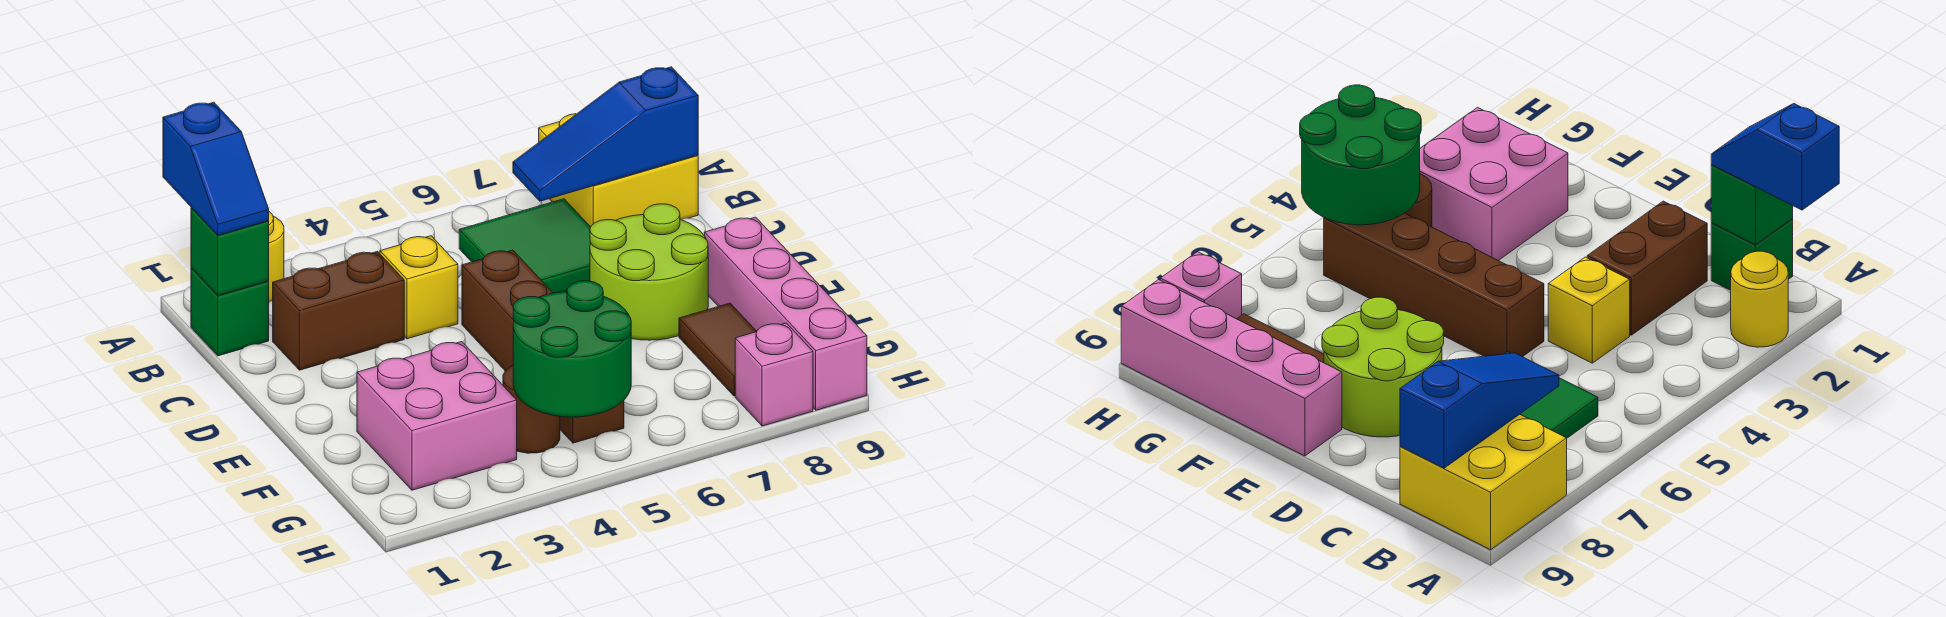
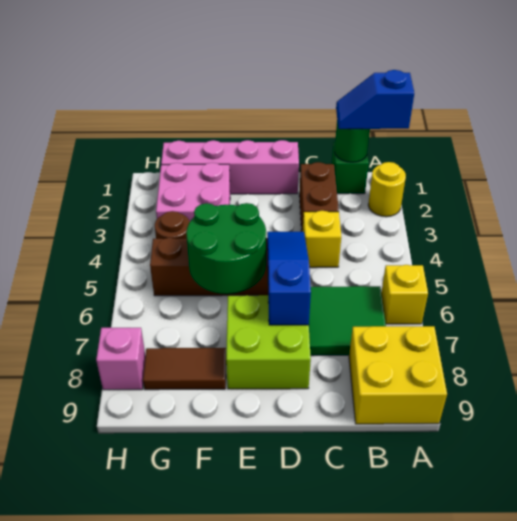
none -> yellow 1x1 brick [381,265,428,324]
green 1x1 brick [191,208,269,296] -> green 1x1 round brick [335,121,370,162]
blue 1x3 slope [513,67,698,201] -> blue 1x3 slope moved to [267,232,311,325]
lime 2x2 round brick [590,204,708,340] -> lime 2x2 brick [226,295,311,389]
pink 1x4 brick [705,217,867,410] -> pink 1x4 brick moved to [161,140,299,194]
green 2x2 round brick [513,281,631,417] -> green 2x2 round brick moved to [186,203,266,294]

